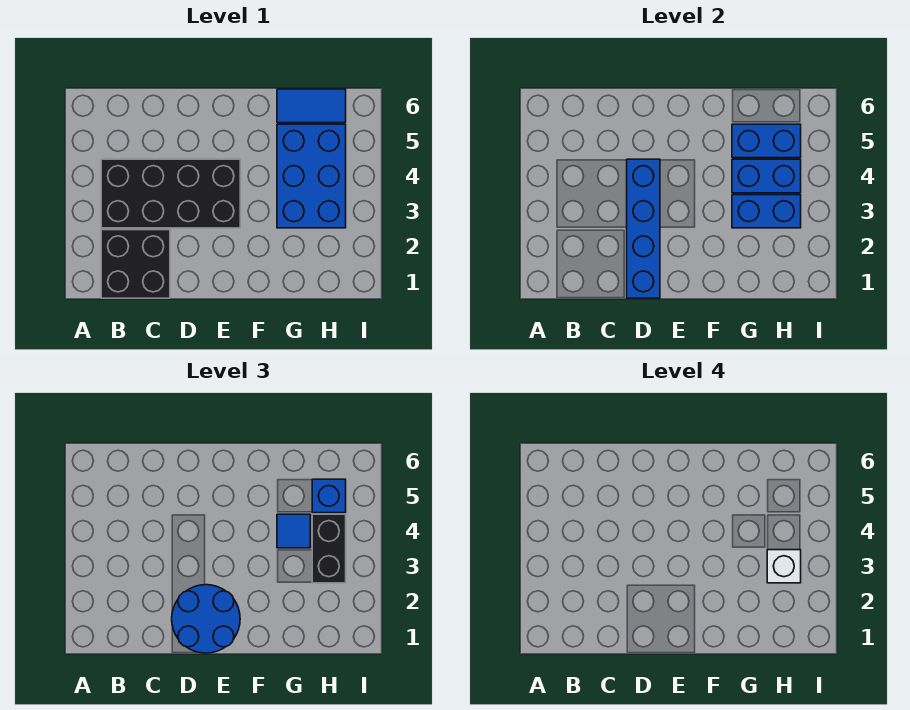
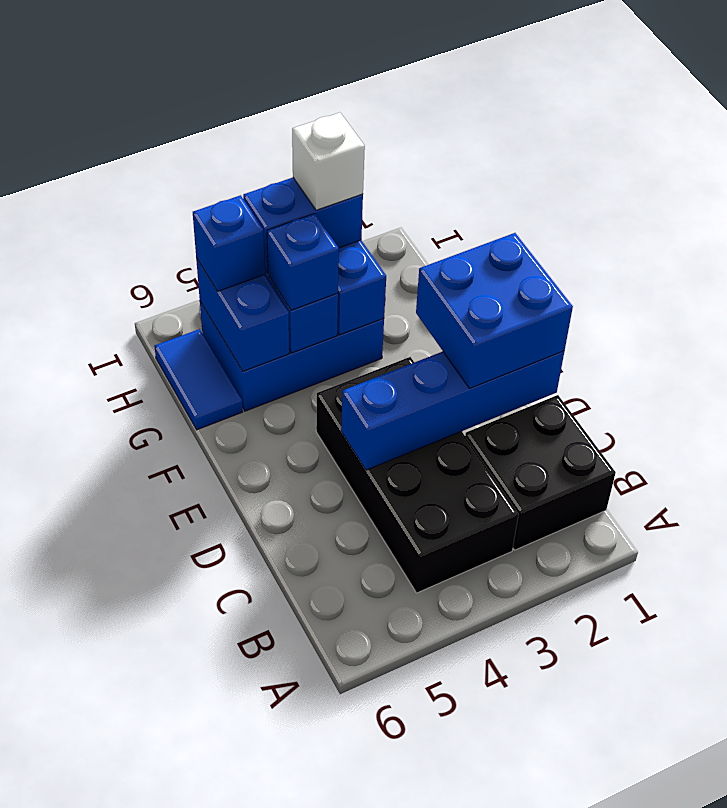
blue 2x2 round brick [172,585,240,653] -> blue 2x2 brick [416,233,573,388]
blue 1x1 tile [277,514,310,548] -> blue 1x1 brick [267,214,339,310]
black 1x2 brick [312,514,346,583] -> blue 1x2 brick [243,178,363,274]

